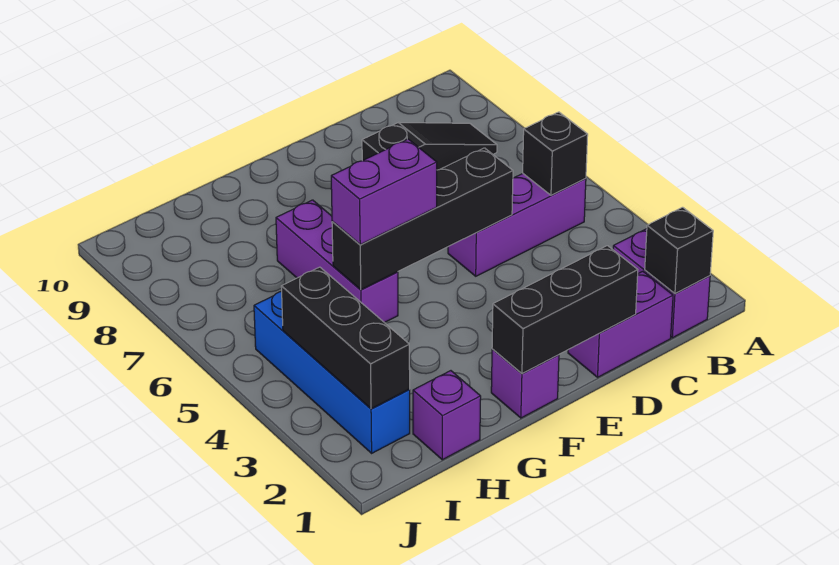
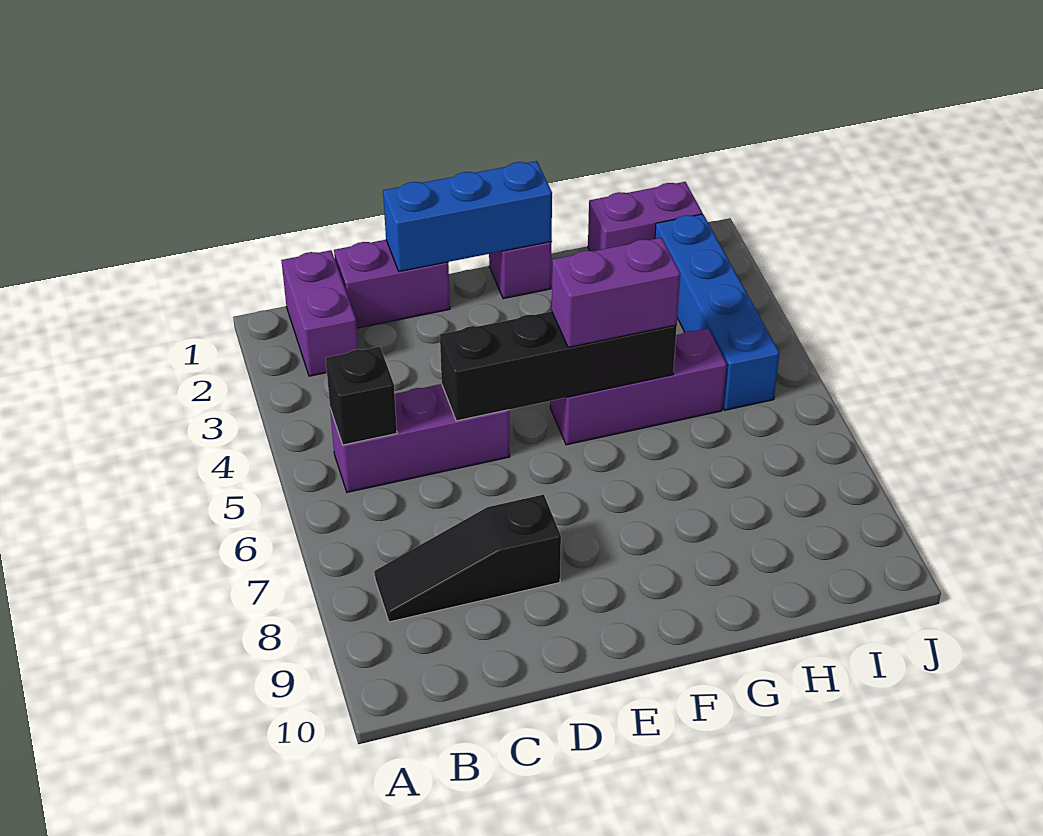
black 1x1 brick [645,207,713,294] -> none
black 1x3 brick [492,246,638,374] -> blue 1x3 brick [383,161,552,272]
purple 1x3 brick [276,200,398,323] -> purple 1x3 brick turned to [550,328,727,445]
purple 1x1 brick [413,371,481,460] -> purple 1x2 brick [588,182,702,251]
black 1x3 brick [281,267,410,409] -> none

